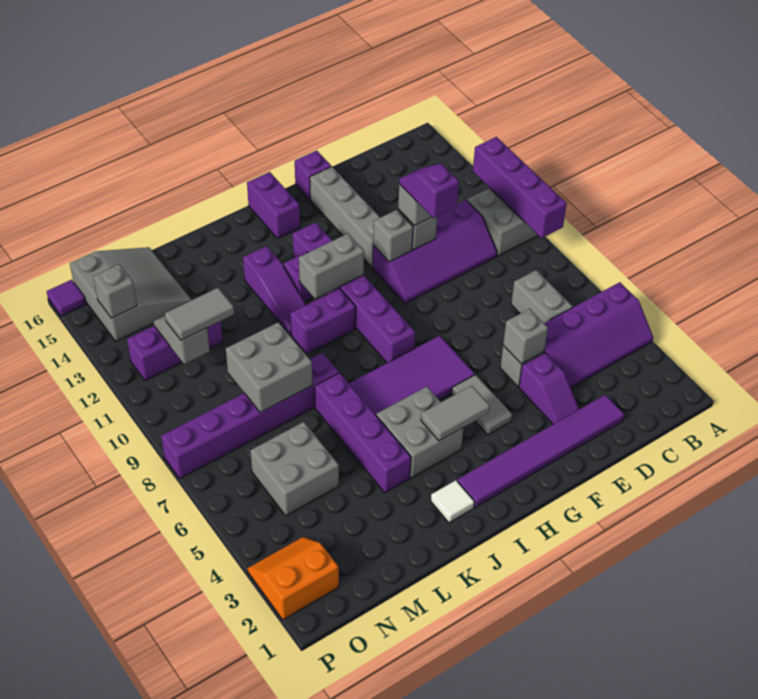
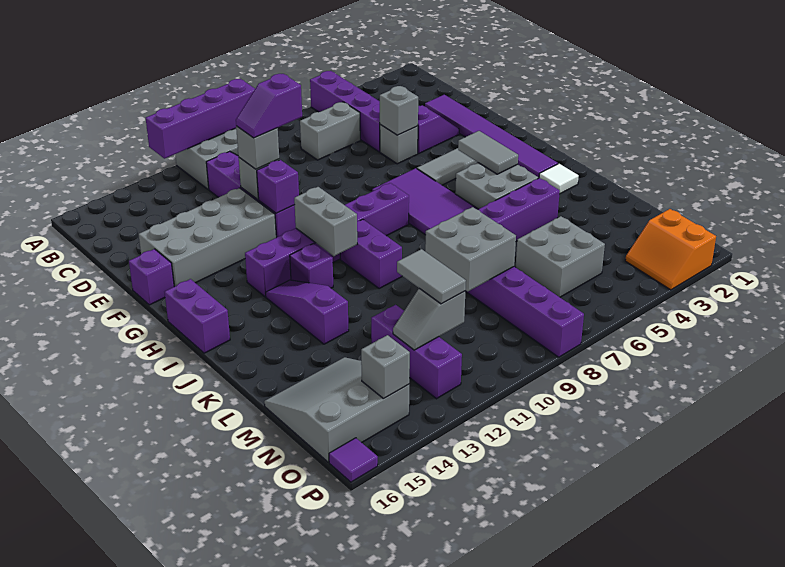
grey 1x1 brick [373,210,413,262] -> purple 1x1 brick [257,160,299,213]
grey 1x4 brick [310,167,380,268] -> grey 2x4 brick [139,188,276,287]
purple 1x2 brick [247,172,300,239] -> purple 1x2 brick turned to [165,279,230,353]
purple 1x3 slope [243,246,306,335] -> purple 1x3 slope turned to [266,280,349,344]

